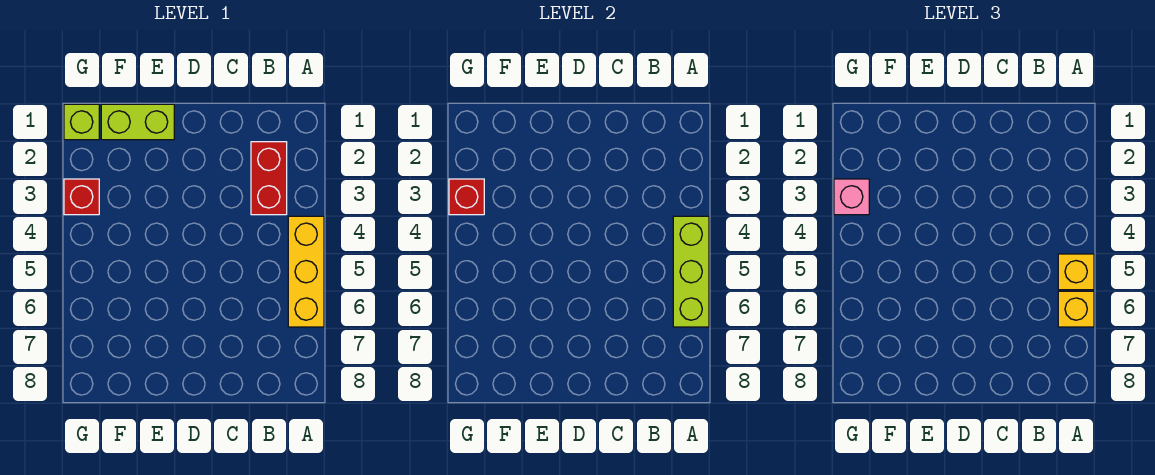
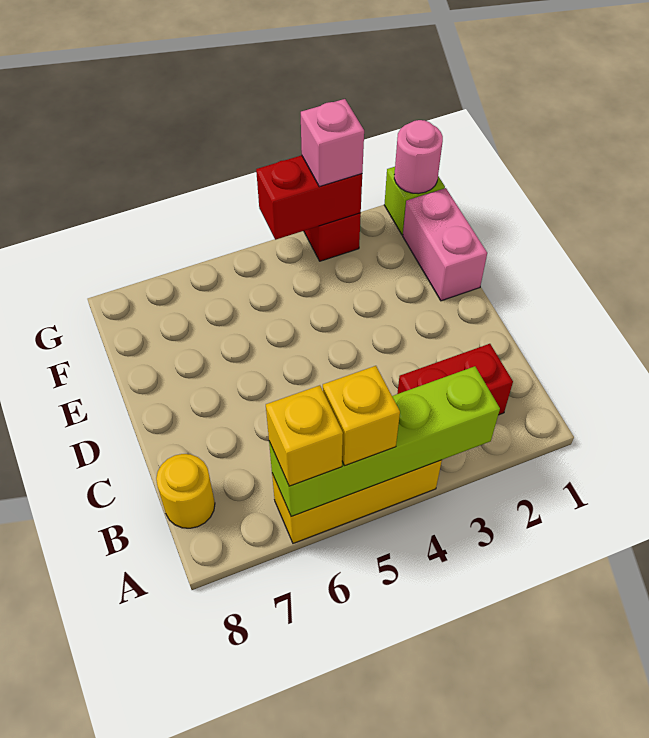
lime 1x3 brick [673,216,709,327] -> lime 1x4 brick [269,366,500,517]
none -> yellow 1x1 round brick [156,454,215,528]
lime 1x2 brick [101,104,174,140] -> pink 1x2 brick [403,188,487,301]
none -> pink 1x1 round brick [394,120,443,194]
red 1x1 brick [449,179,484,215] -> red 1x2 brick [256,155,362,240]

